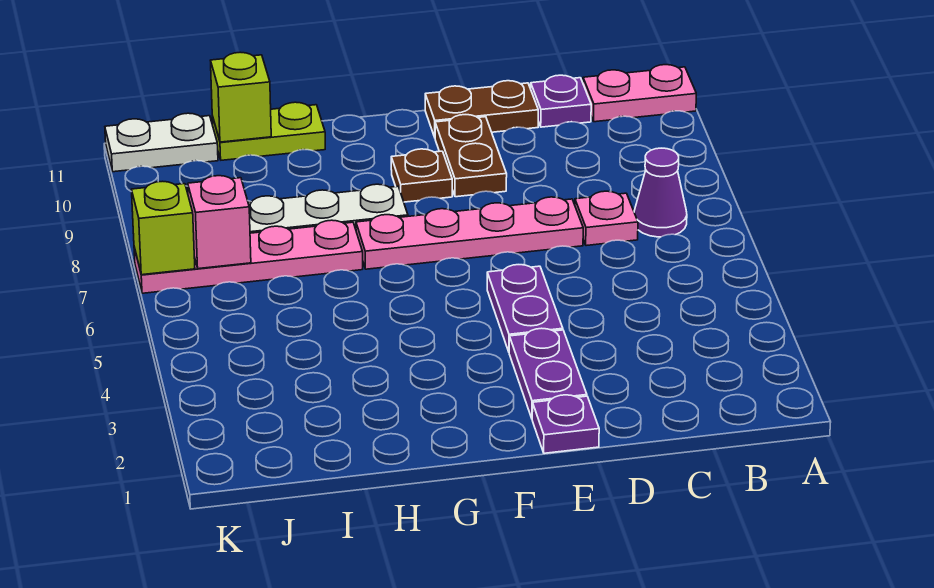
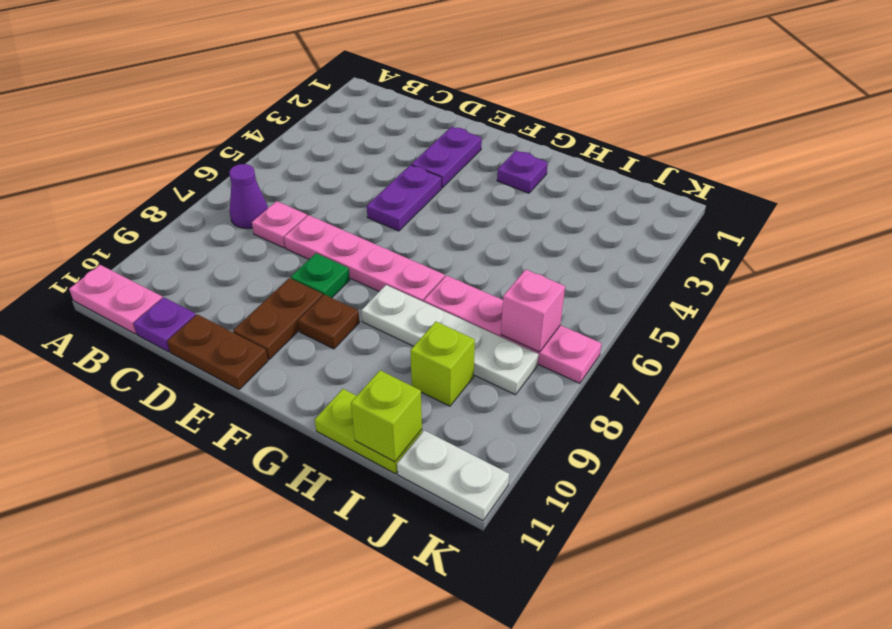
purple 1x1 plate [532,395,599,453] -> purple 1x1 plate moved to [497,151,548,193]
none -> green 1x1 plate [291,253,350,298]
lime 1x1 brick [131,181,195,275] -> lime 1x1 brick moved to [410,322,475,406]

